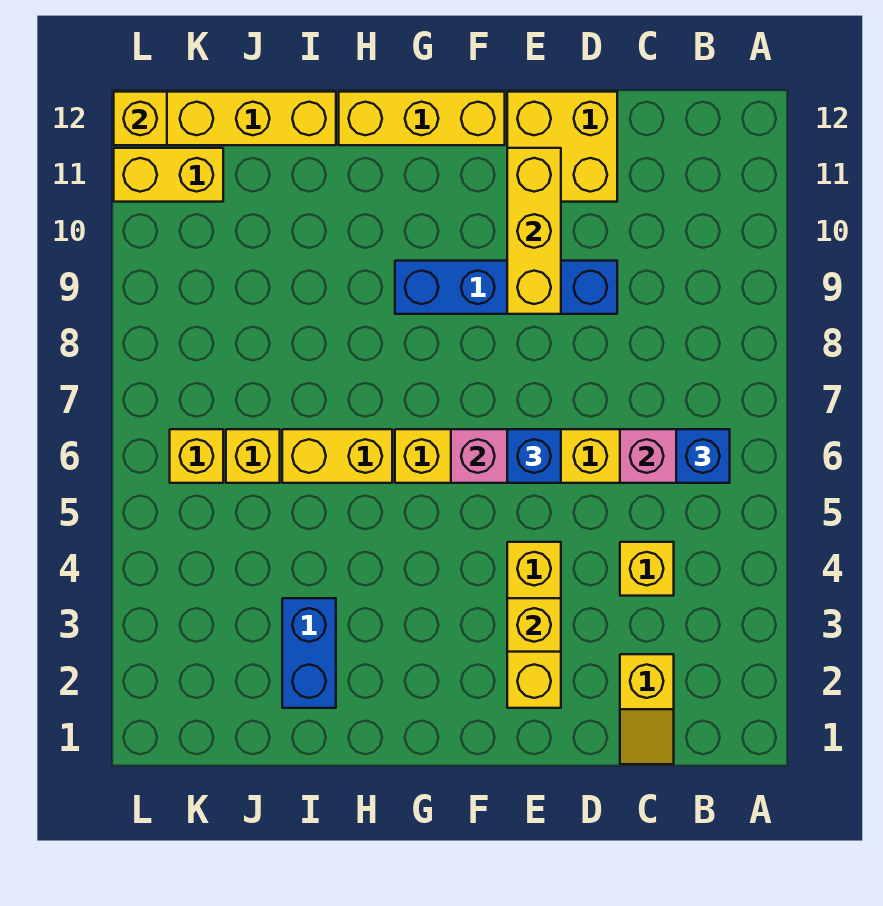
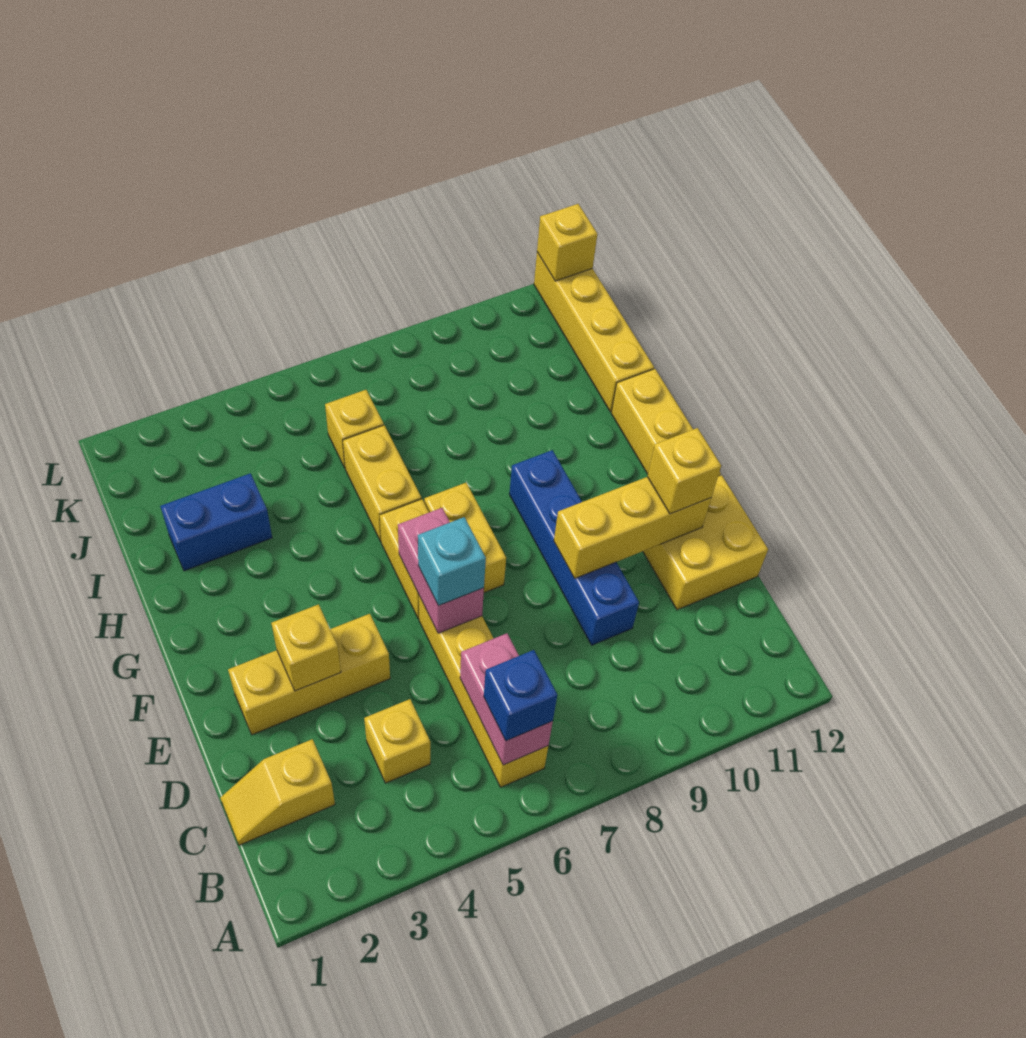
blue 1x1 brick [507,429,561,483] -> cyan 1x1 brick [418,517,486,606]
yellow 1x1 brick [170,429,223,483] -> yellow 1x1 brick moved to [647,428,721,514]
yellow 1x2 brick [114,148,223,202] -> yellow 1x2 brick moved to [424,483,506,593]

